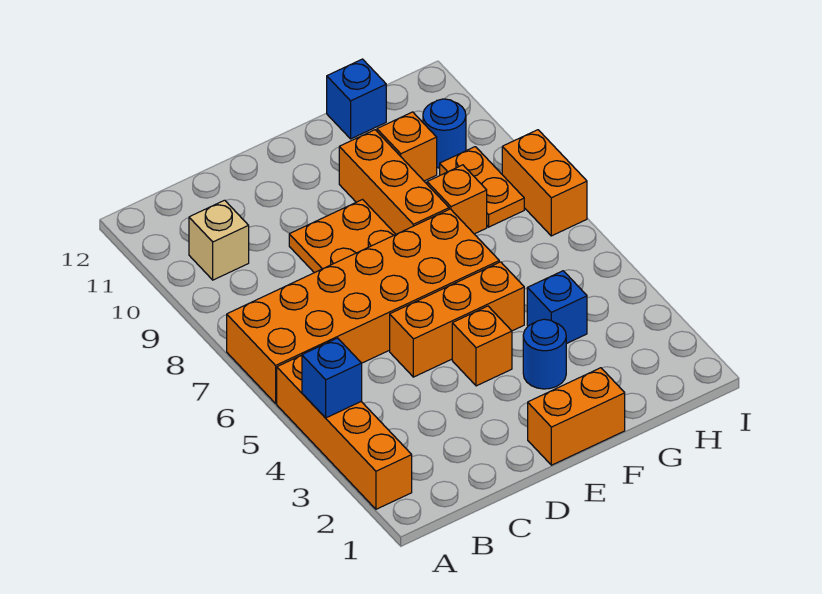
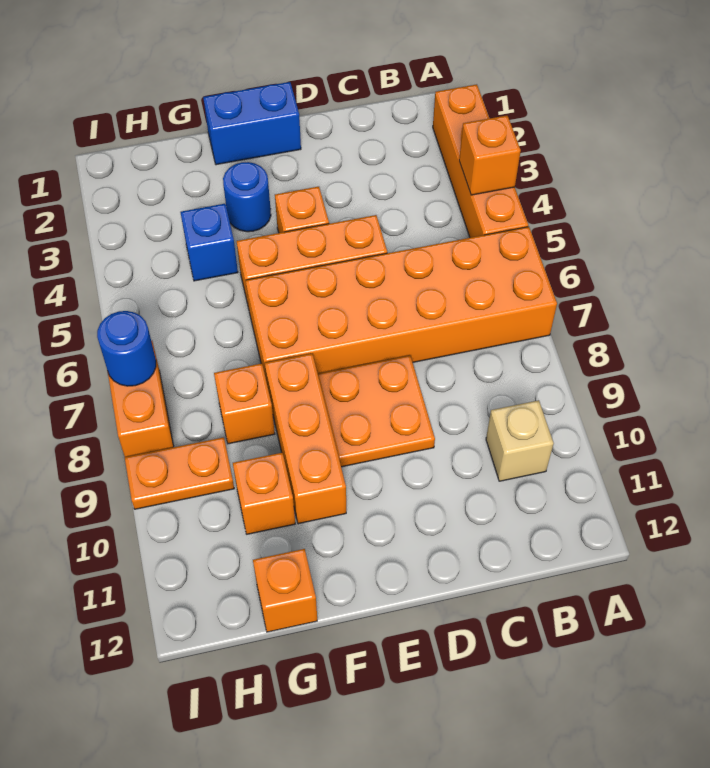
blue 1x1 brick [302,338,362,418] -> orange 1x1 brick [459,115,521,195]
orange 1x2 brick [528,368,625,465] -> blue 1x2 brick [203,82,301,165]
blue 1x1 brick [327,59,386,139] -> orange 1x1 brick [253,549,317,632]
orange 1x2 plate [440,147,524,227] -> orange 1x2 plate turned to [125,437,234,509]
blue 1x1 round brick [423,99,466,168] -> blue 1x1 round brick moved to [97,311,156,386]

